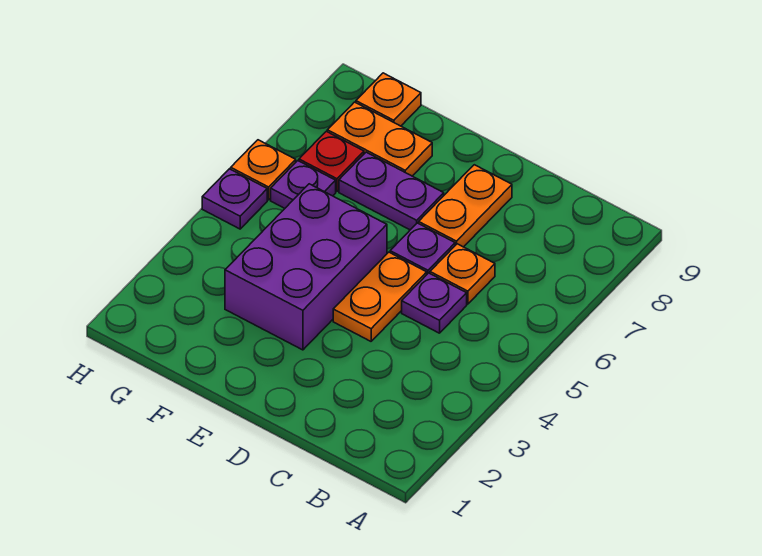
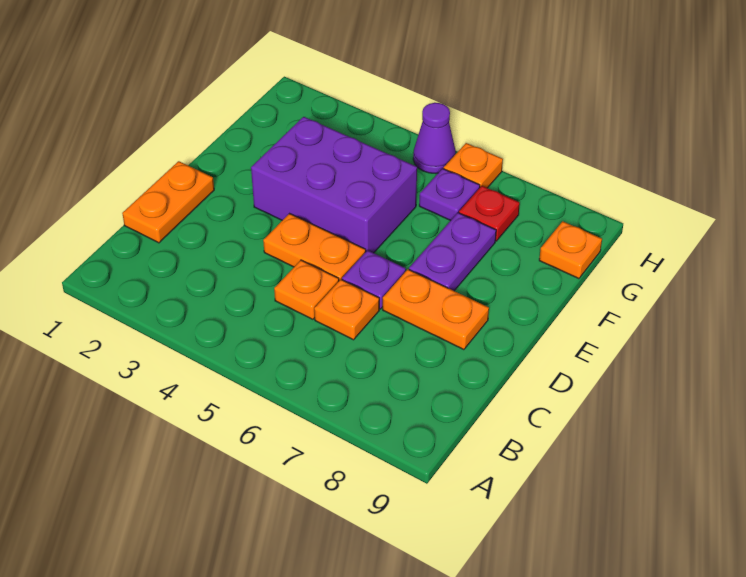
purple 1x1 plate [402,273,467,333] -> orange 1x1 plate [274,260,339,319]
orange 1x2 plate [327,102,432,176] -> orange 1x2 plate moved to [122,161,214,243]
purple 1x1 plate [202,169,267,229] -> purple 1x1 cone [413,103,456,174]

